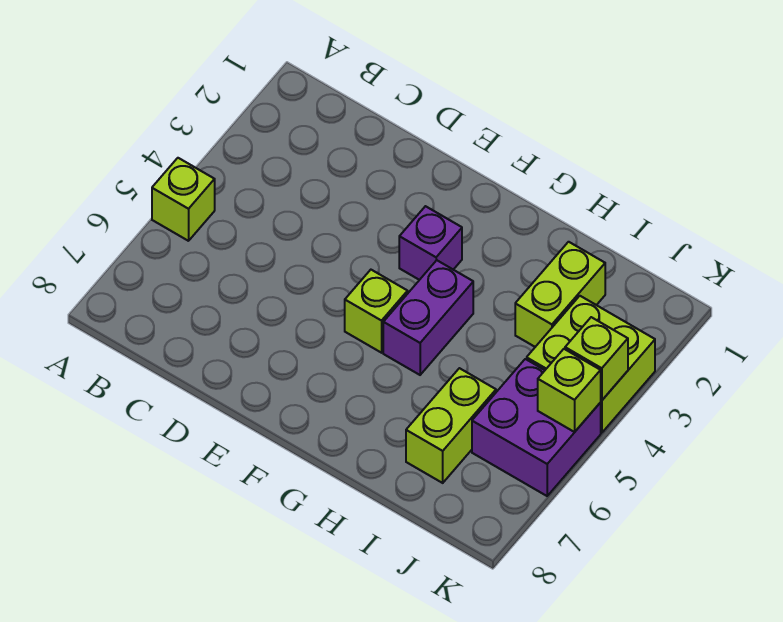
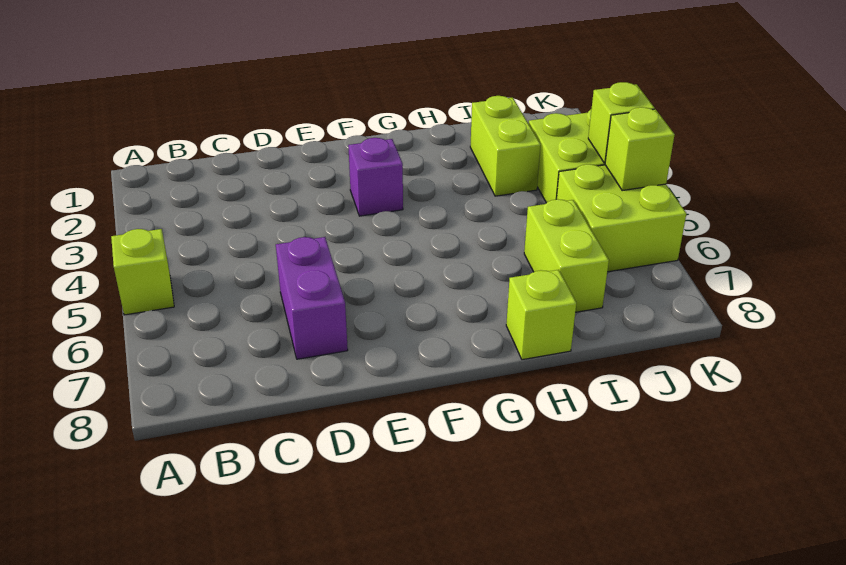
lime 1x1 brick [345,270,408,353] -> lime 1x1 brick moved to [506,270,576,360]
purple 1x2 brick [383,260,473,375] -> purple 1x2 brick moved to [276,237,348,359]
purple 2x2 brick [472,359,601,496] -> lime 2x2 brick [557,164,686,272]

